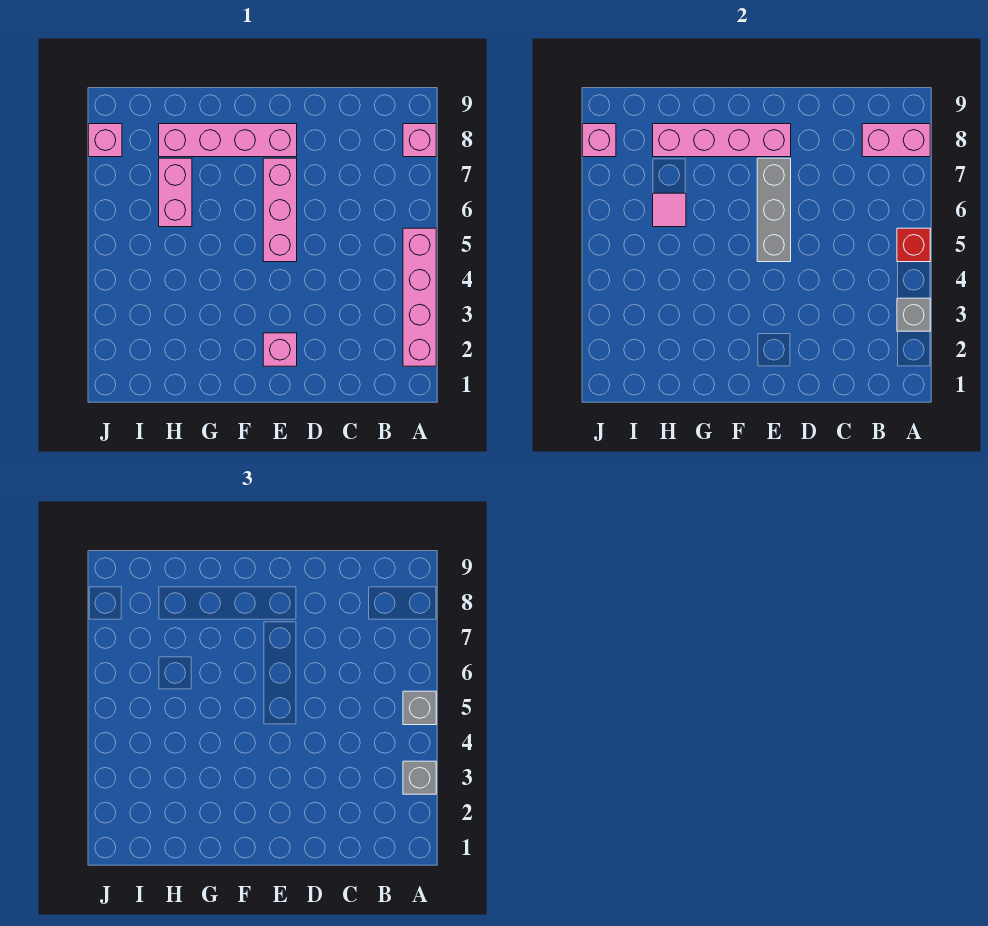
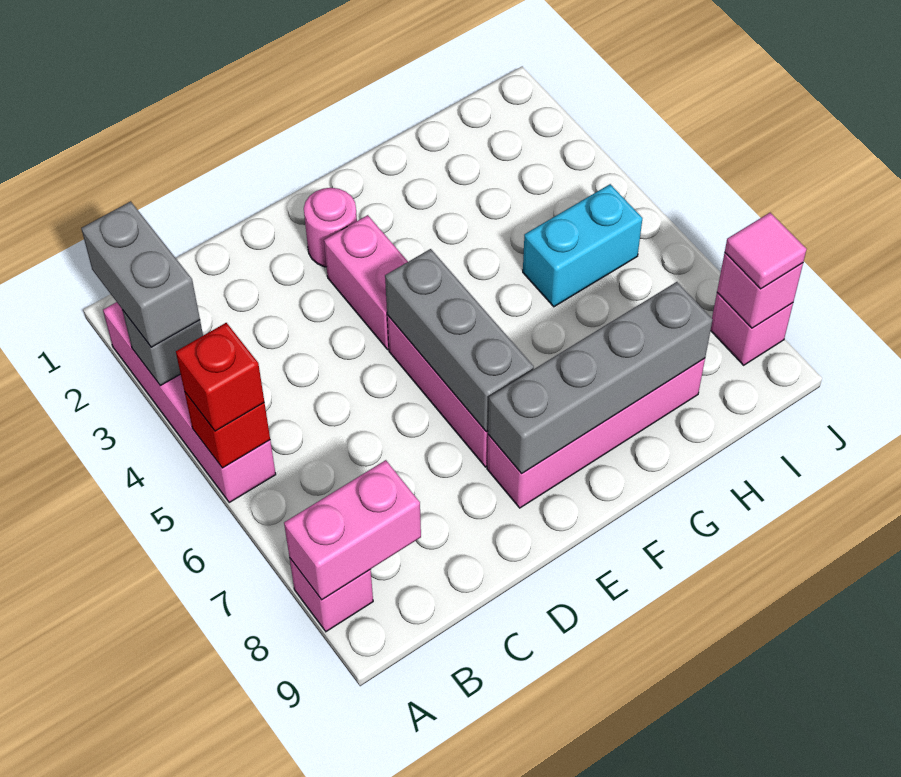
grey 1x1 brick [403,761,436,794] -> grey 1x2 brick [81,201,200,347]
grey 1x1 brick [403,691,436,725] -> red 1x1 brick [176,323,264,431]
pink 1x1 brick [263,333,297,366] -> pink 1x1 round brick [304,188,357,267]
pink 1x4 brick [653,124,791,157] -> grey 1x4 brick [488,282,712,474]
none -> cyan 1x2 brick [523,184,642,307]
pink 1x2 brick [159,158,192,227] -> pink 1x2 brick moved to [324,215,408,349]
pink 1x1 tile [653,193,686,227] -> pink 1x1 tile moved to [725,213,807,289]

